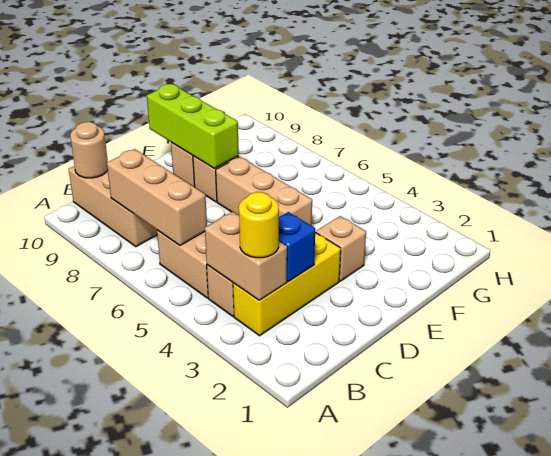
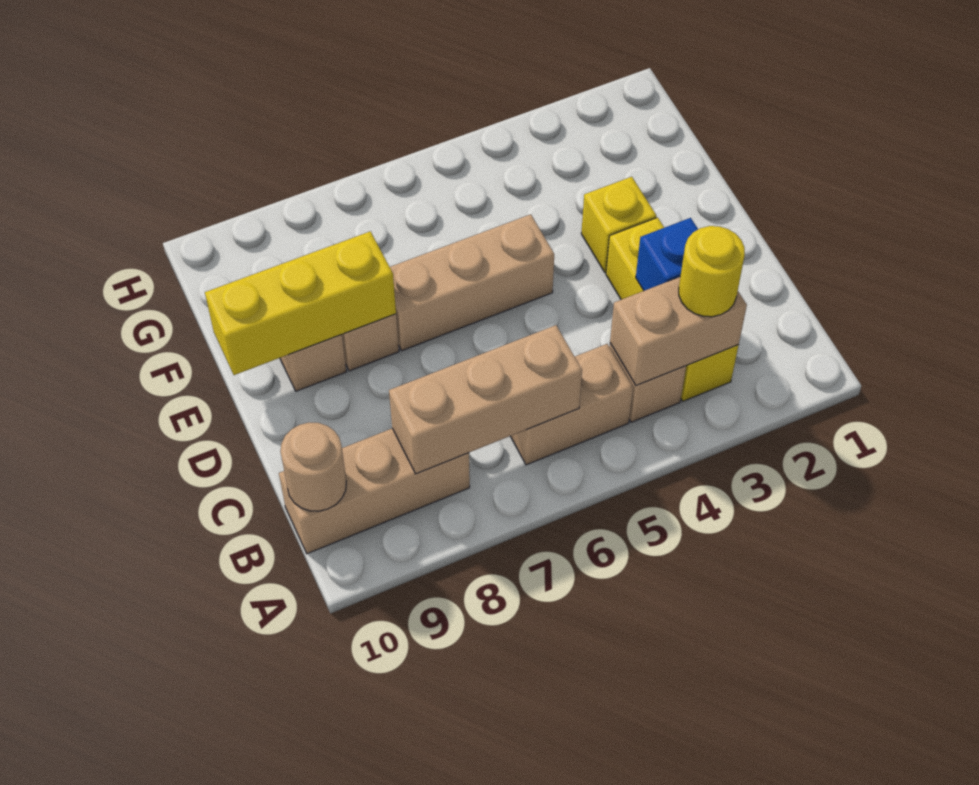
tan 1x1 brick [316,216,366,281] -> yellow 1x1 brick [581,177,656,273]
lime 1x3 brick [147,84,239,169] -> yellow 1x3 brick [205,231,396,375]

